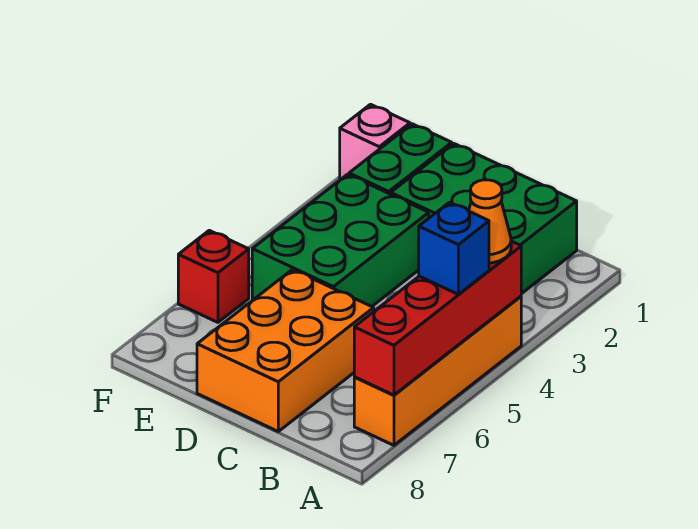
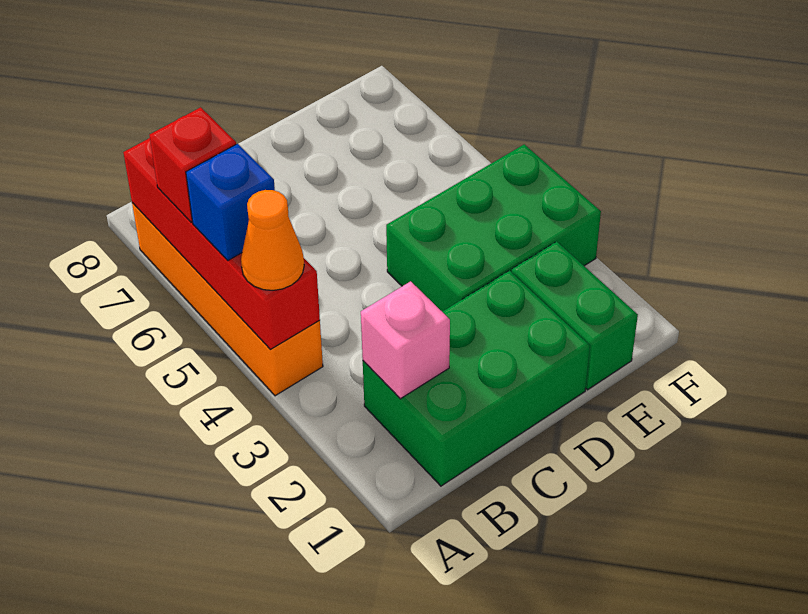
orange 2x3 brick [197,270,374,431] -> none
green 2x3 brick [252,174,429,306] -> green 2x3 brick turned to [386,144,601,311]
pink 1x1 brick [340,104,410,179] -> pink 1x1 brick moved to [361,281,450,399]
red 1x1 brick [178,230,249,322] -> red 1x1 brick moved to [150,107,236,222]

